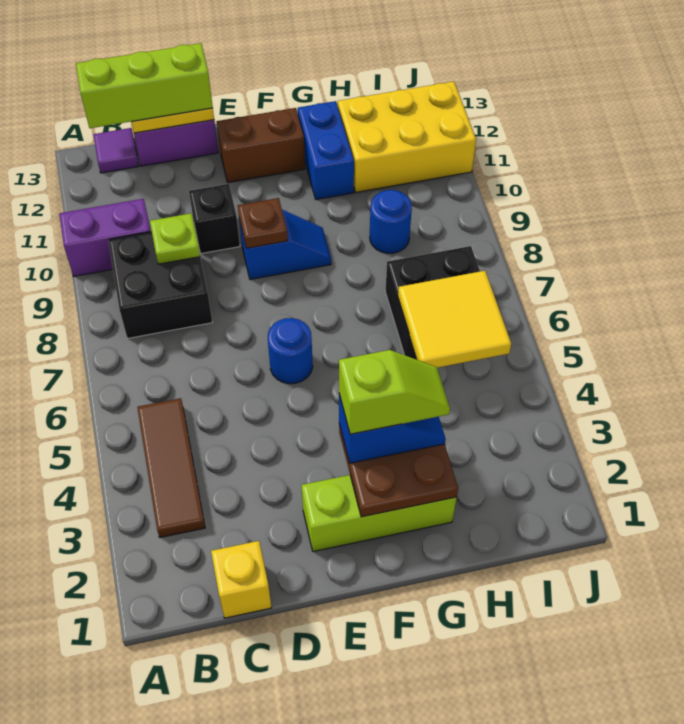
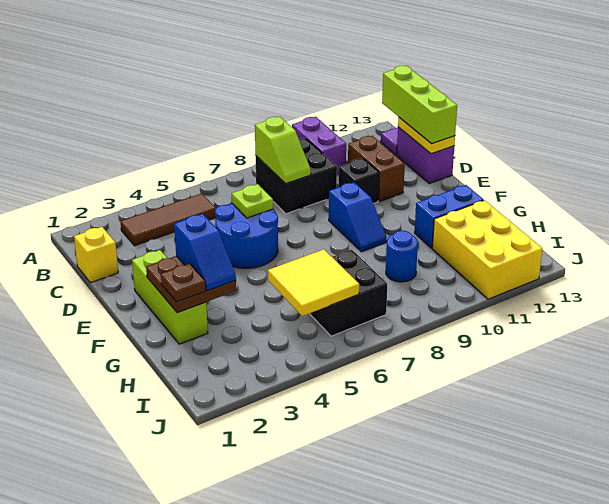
lime 1x1 plate [150,213,200,264] -> lime 1x1 plate moved to [232,184,273,218]
blue 1x1 round brick [268,318,313,384] -> blue 2x2 round brick [215,204,278,268]
brown 1x1 plate [238,198,288,248] -> brown 1x1 plate moved to [161,264,206,302]
brown 1x2 brick [217,108,305,183] -> brown 1x2 brick moved to [348,136,405,201]
lime 1x2 slope [339,350,450,434] -> lime 1x2 slope moved to [255,117,311,184]

